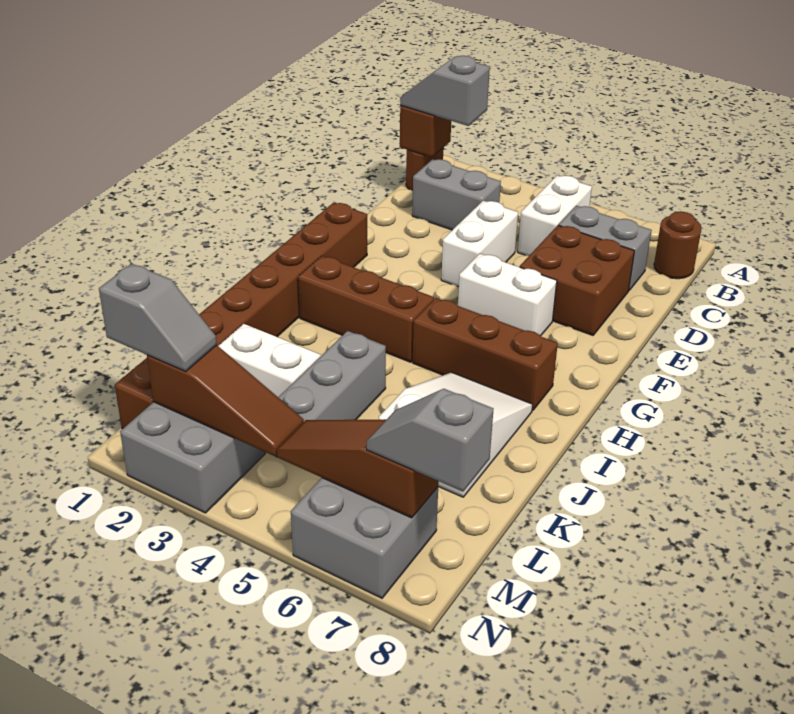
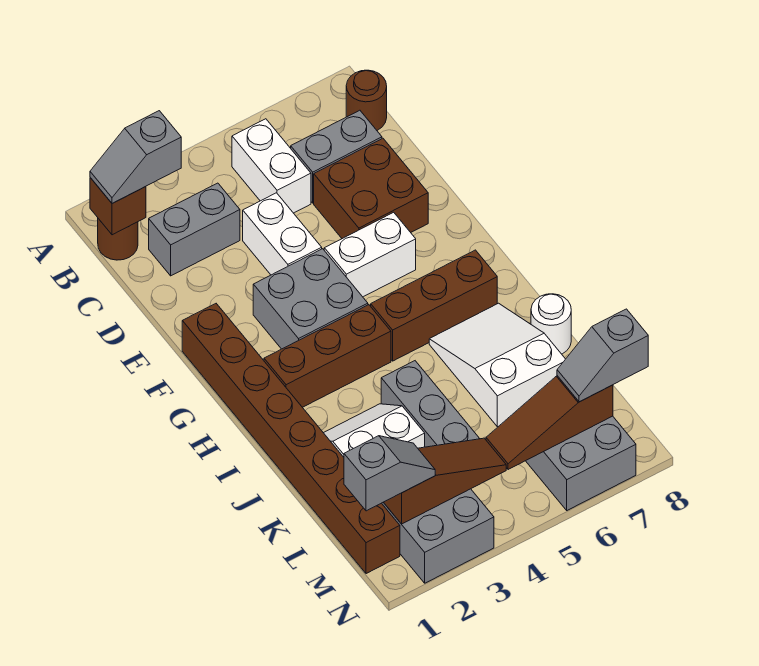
none -> grey 2x2 brick [253,249,368,349]
none -> white 1x1 round brick [531,294,571,354]

